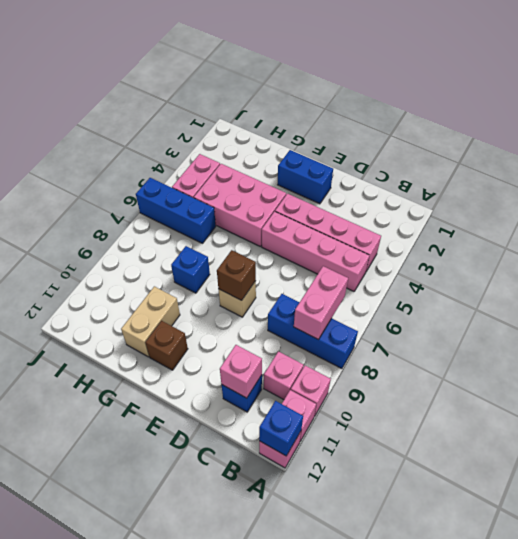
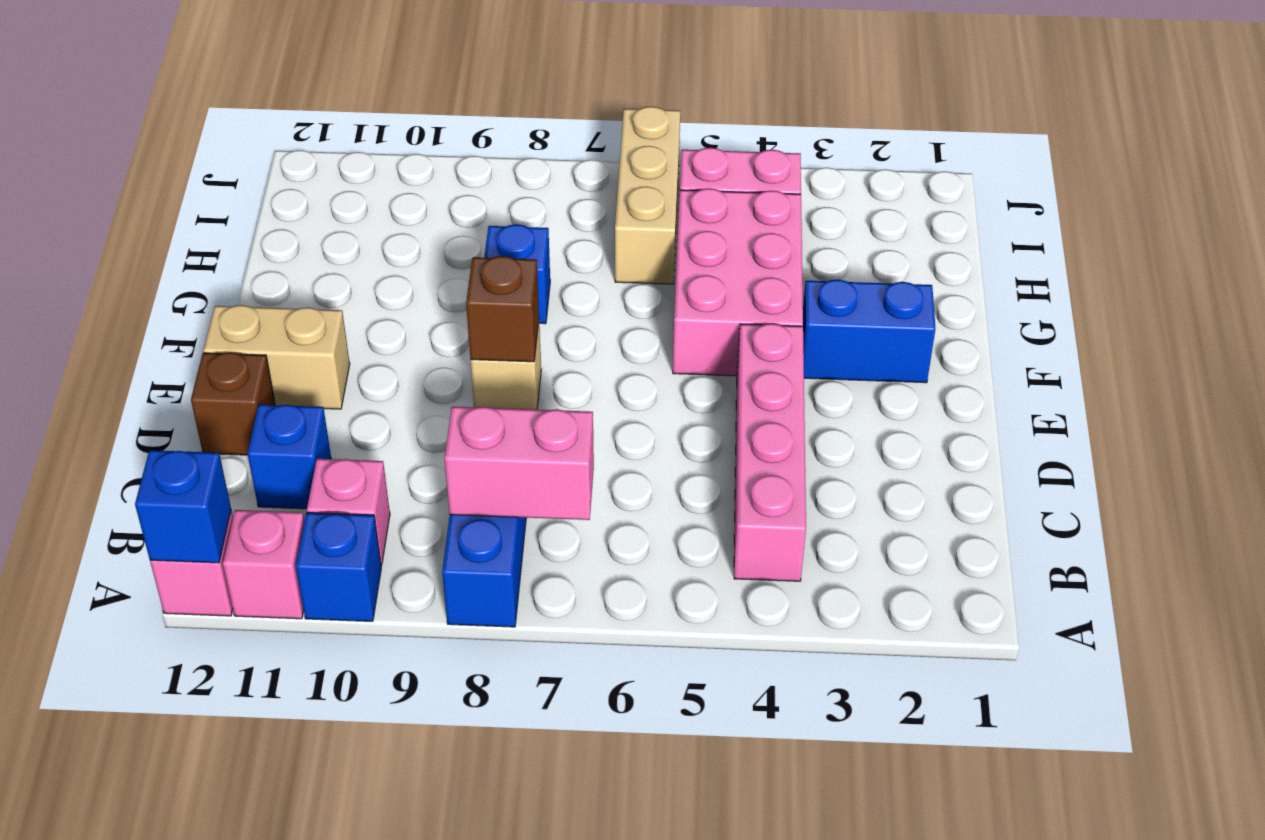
pink 1x1 brick [291,365,331,416] -> blue 1x1 brick [296,513,381,621]
pink 1x4 brick [262,212,370,291] -> none
pink 1x1 brick [220,345,262,398] -> none
blue 1x2 brick [278,150,333,204] -> blue 1x2 brick turned to [803,280,936,383]
brown 1x1 brick [145,321,188,370] -> brown 1x1 brick moved to [191,353,275,455]
tan 1x2 brick [121,286,180,357] -> tan 1x2 brick moved to [203,305,350,409]
blue 1x3 brick [136,178,216,243] -> tan 1x3 brick [615,106,680,284]

